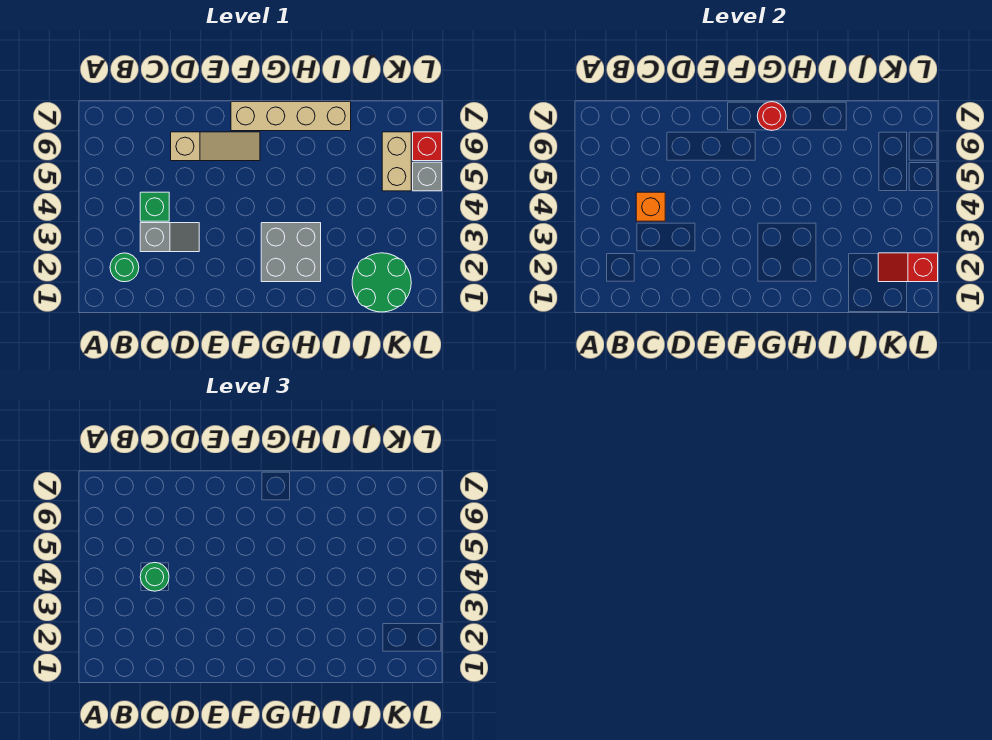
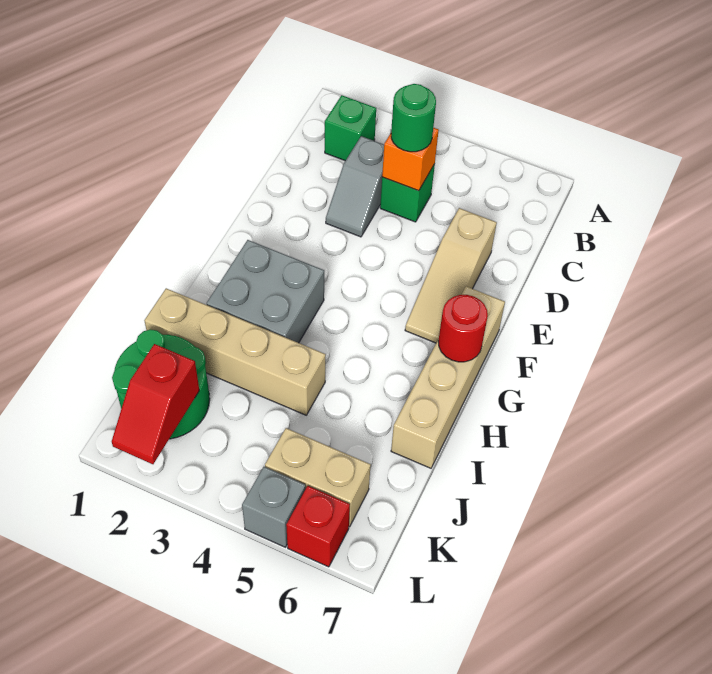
green 1x1 round brick [110,253,139,282] -> green 1x1 brick [325,95,376,161]
none -> tan 1x4 brick [144,288,326,415]
red 1x2 slope [878,253,938,282] -> red 1x2 slope turned to [112,344,199,464]

